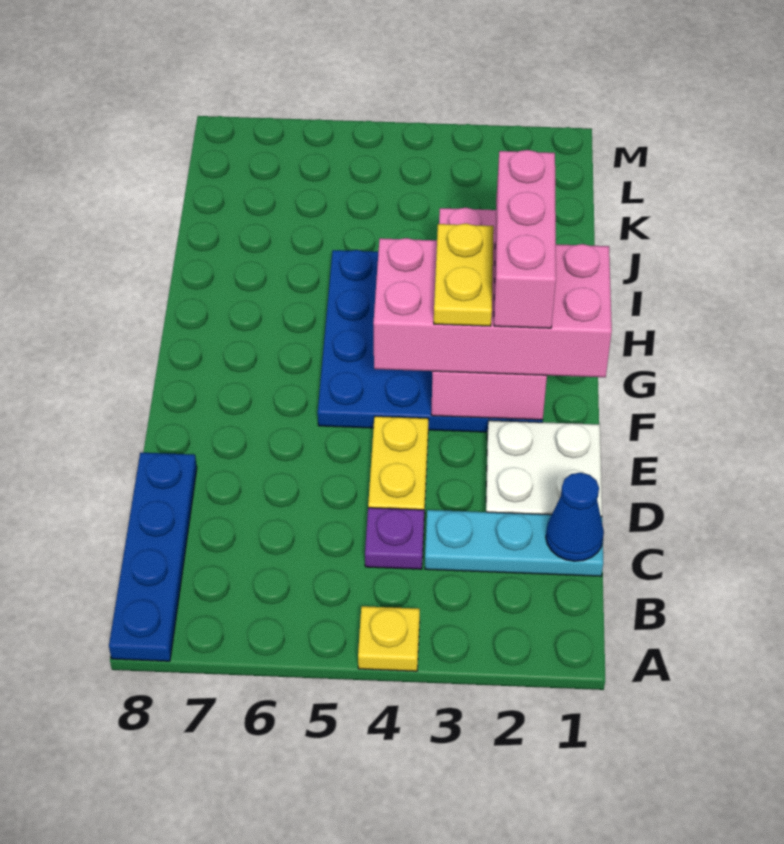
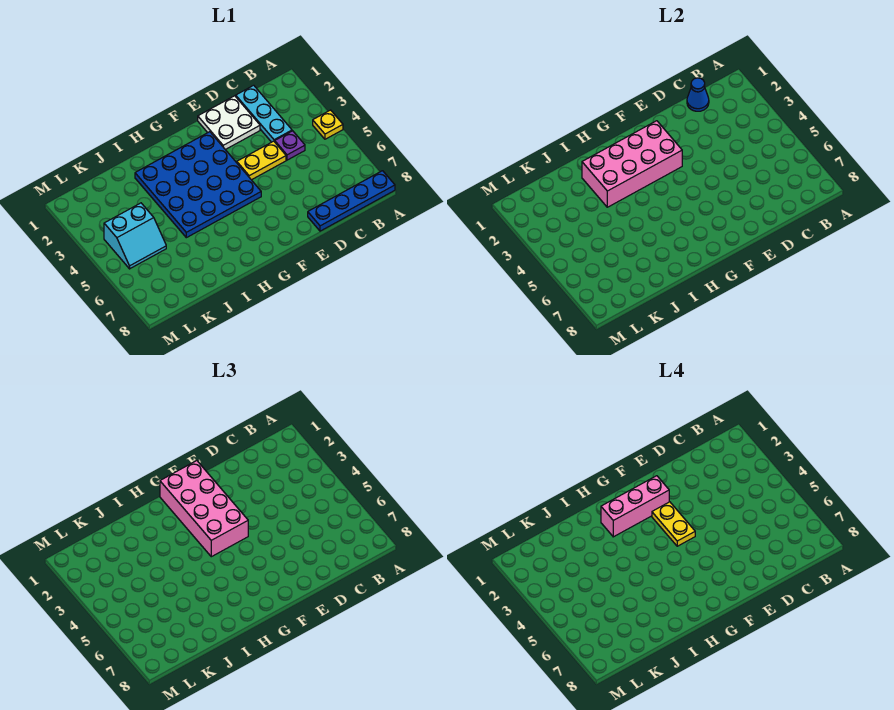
yellow 1x2 plate [434,223,494,326] -> yellow 1x2 plate turned to [652,502,695,546]
none -> cyan 2x2 slope [104,203,166,269]

